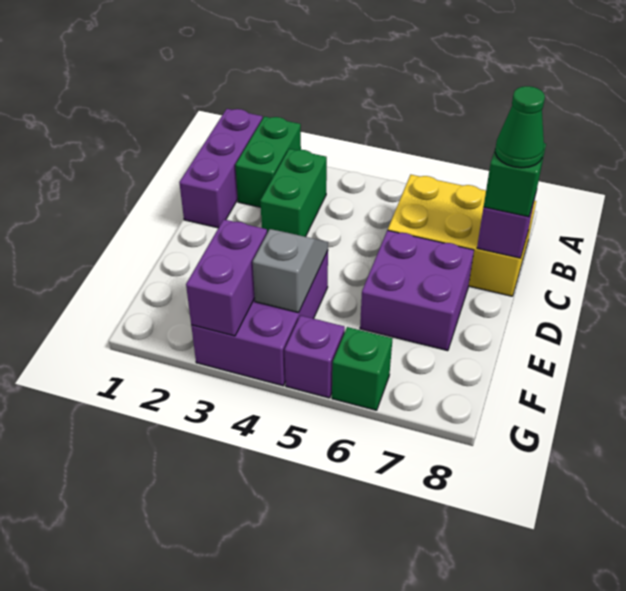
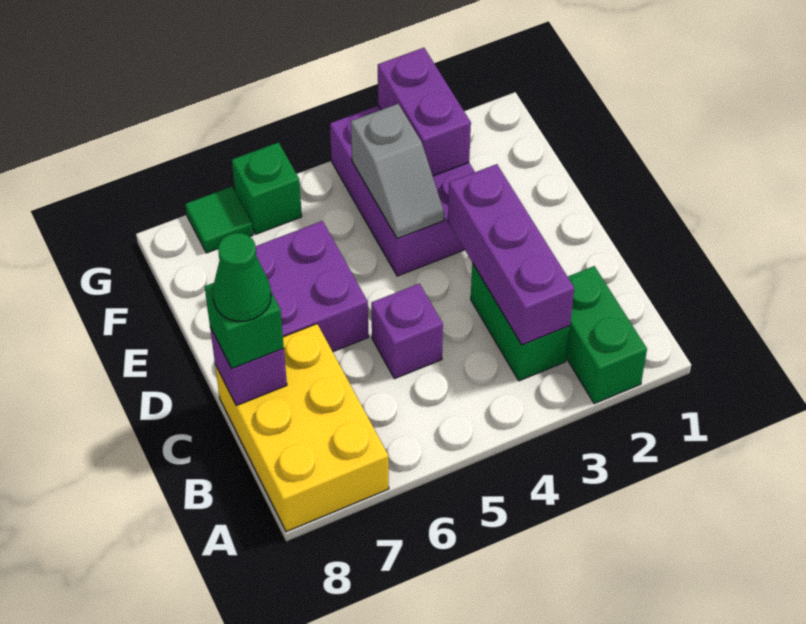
purple 1x3 brick [179,109,263,228] -> purple 1x3 brick moved to [448,164,574,345]
yellow 2x3 brick [388,175,536,296] -> yellow 2x3 brick turned to [215,324,389,532]
purple 1x1 brick [285,315,345,398] -> purple 1x1 brick moved to [371,284,443,379]
none -> green 1x1 tile [185,187,253,253]

